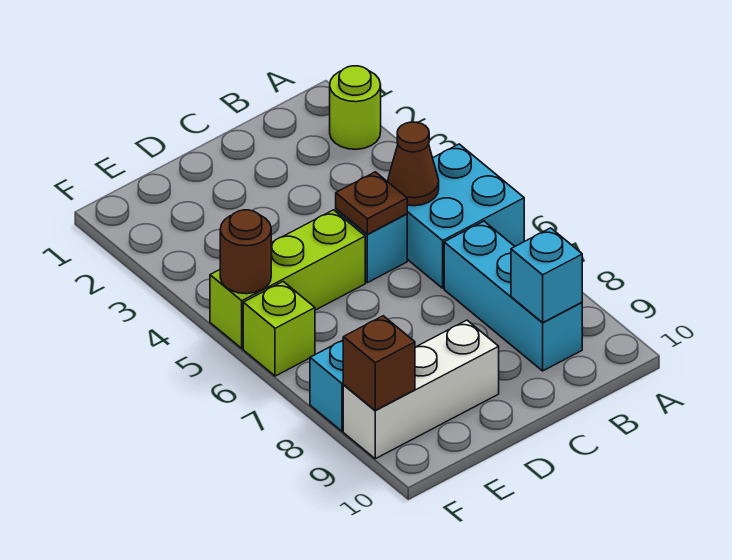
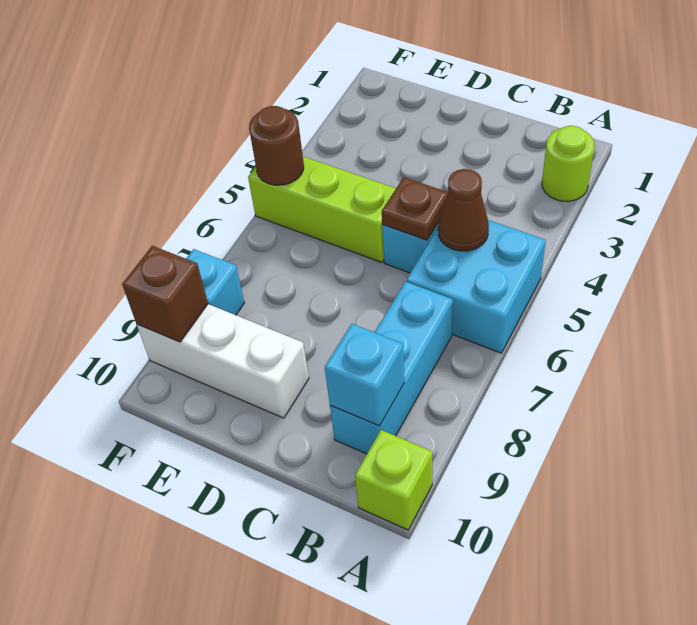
lime 1x1 brick [243,282,315,376] -> lime 1x1 brick moved to [355,430,432,530]

